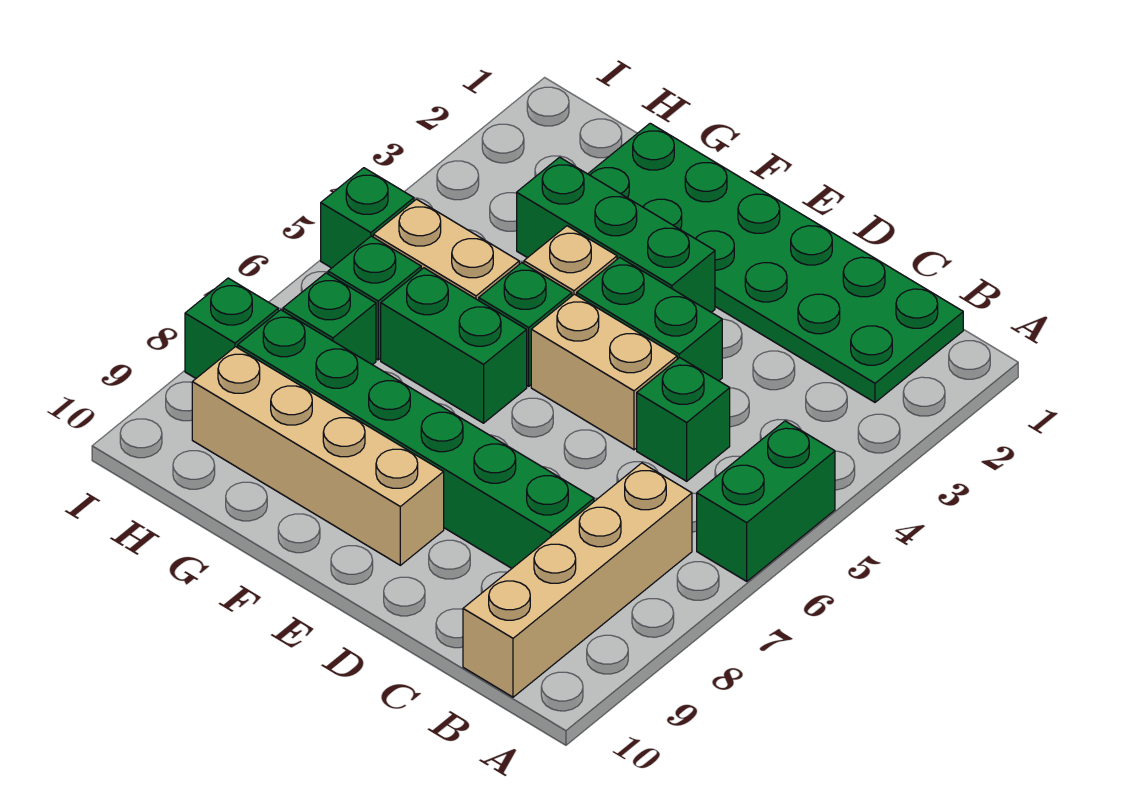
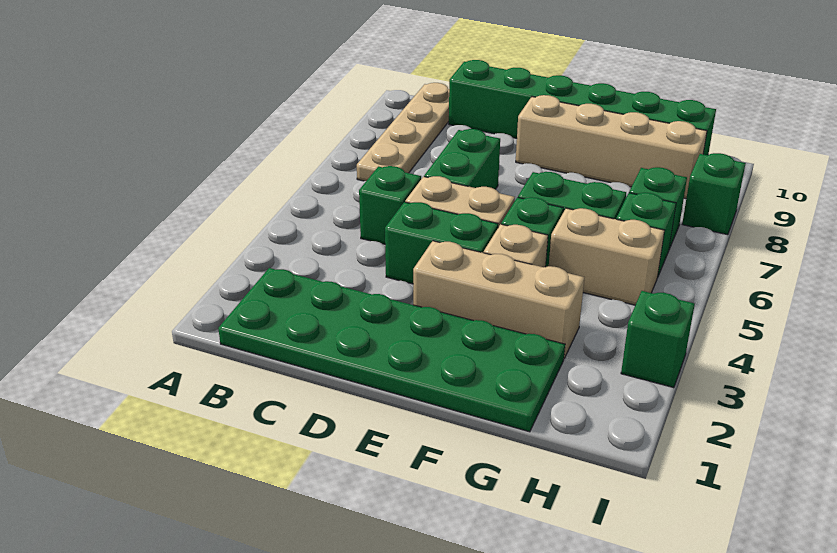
green 1x2 brick [697,421,835,581] -> green 1x2 brick moved to [424,129,500,189]
tan 1x4 brick [463,463,692,697] -> tan 1x4 plate [357,83,449,181]
green 1x6 brick [238,310,594,568] -> green 1x6 brick moved to [449,60,716,155]
green 1x3 brick [517,157,715,312] -> tan 1x3 brick [413,241,584,358]
green 1x1 brick [321,168,414,268] -> green 1x1 brick moved to [621,291,695,388]

